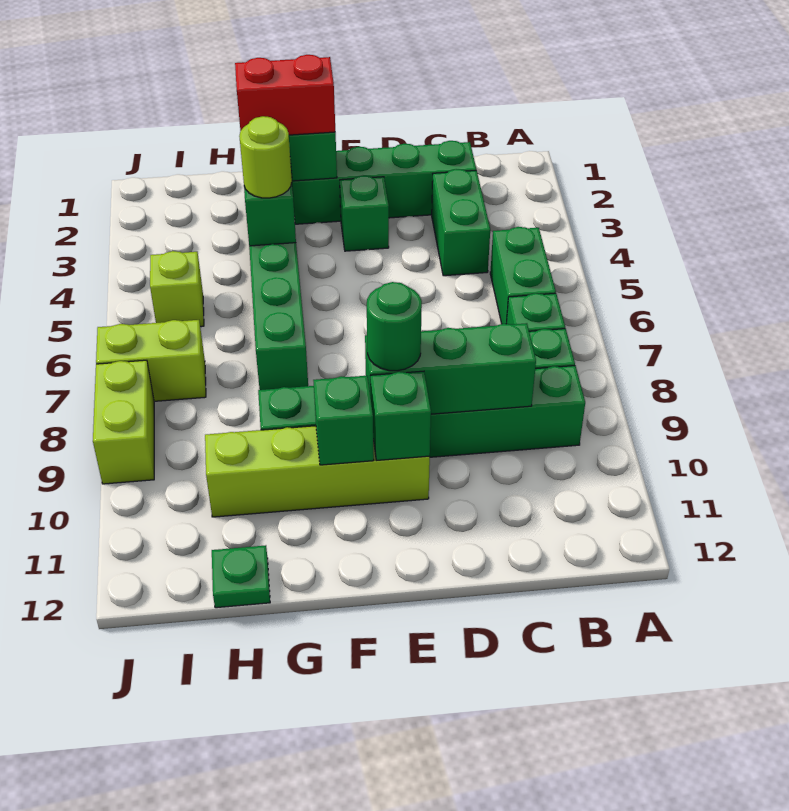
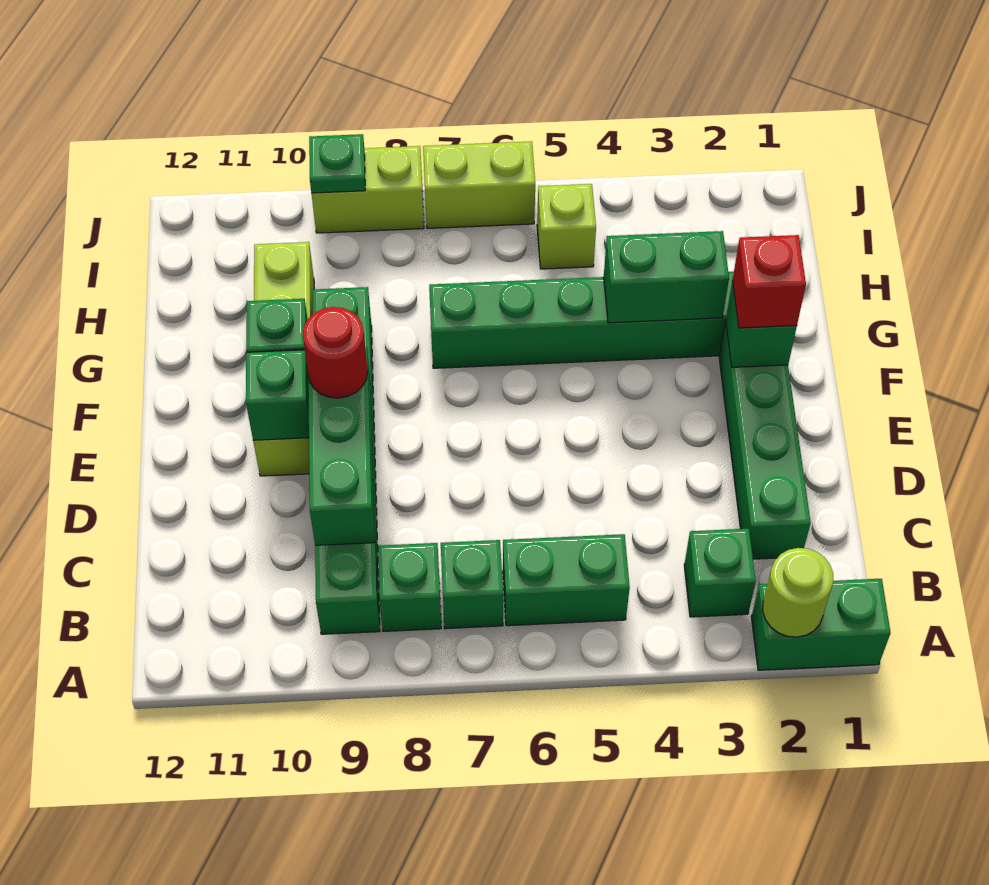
green 1x2 brick [432,169,490,276] -> green 1x2 brick moved to [751,579,891,670]
green 1x1 brick [340,175,389,251] -> green 1x1 brick moved to [684,529,756,617]
green 1x1 round brick [367,282,422,371] -> red 1x1 round brick [303,307,368,398]
red 1x2 brick [235,55,335,135] -> red 1x1 brick [732,235,806,328]
lime 1x1 round brick [239,116,292,198] -> lime 1x1 round brick moved to [763,548,833,637]
green 1x1 plate [212,545,270,608] -> green 1x1 plate moved to [309,134,365,193]
lime 1x2 brick [96,320,206,401] -> lime 1x2 brick turned to [423,141,535,228]

